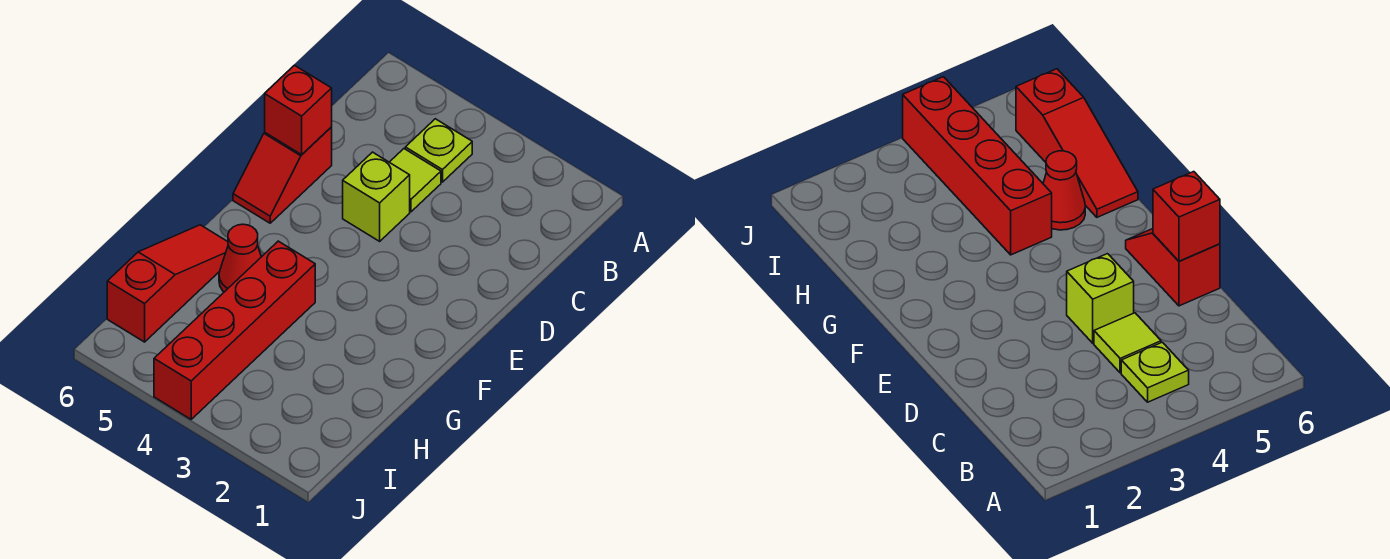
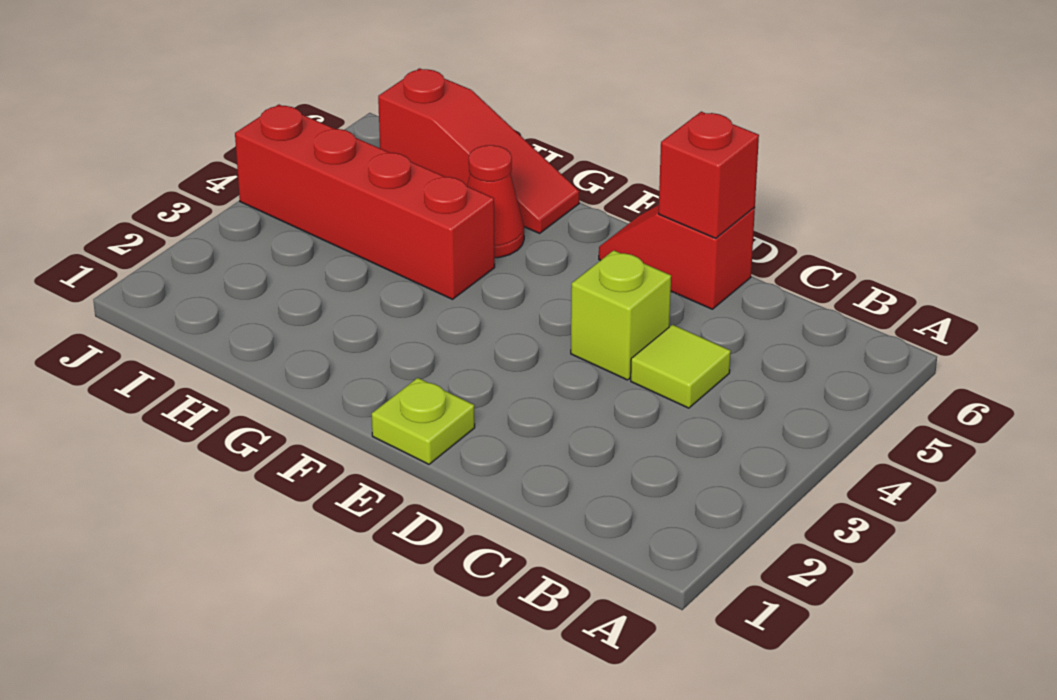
lime 1x1 plate [405,119,472,182] -> lime 1x1 plate moved to [372,378,475,464]

